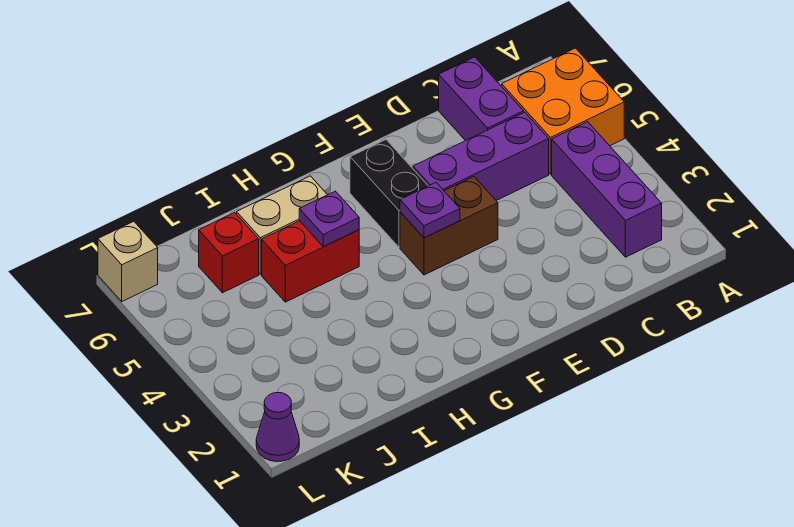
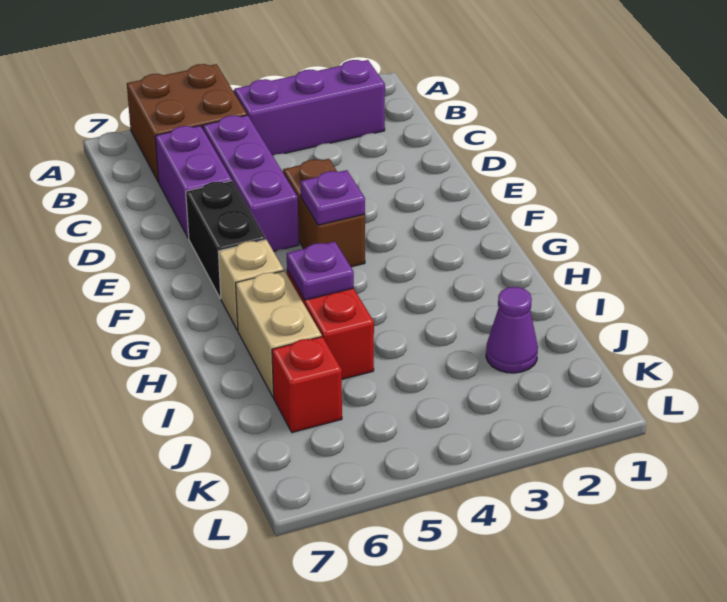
orange 2x2 brick [502,48,624,174] -> brown 2x2 brick [127,64,247,182]
purple 1x2 brick [439,57,524,141] -> purple 1x2 brick turned to [155,126,232,238]
black 1x2 brick [350,140,428,247] -> black 1x2 brick turned to [186,181,266,299]
purple 1x1 cone [256,393,299,462] -> purple 1x1 cone moved to [486,287,538,373]
tan 1x1 brick [98,221,158,301] -> tan 1x1 brick moved to [218,240,284,330]

